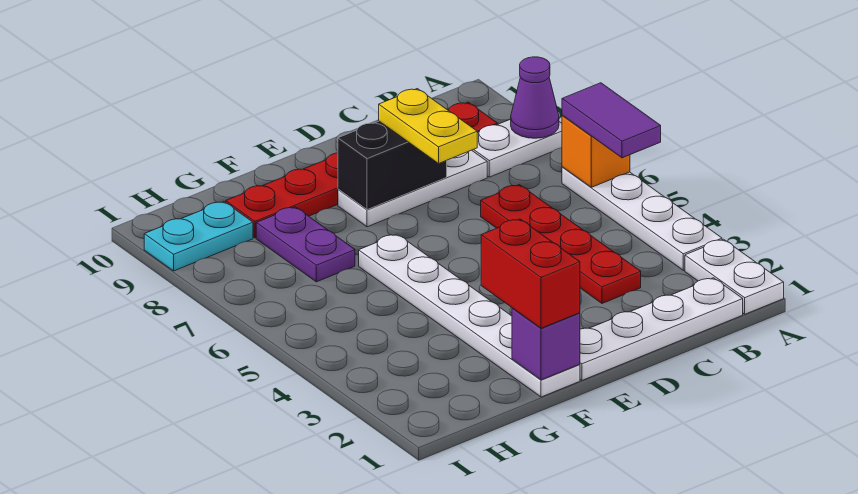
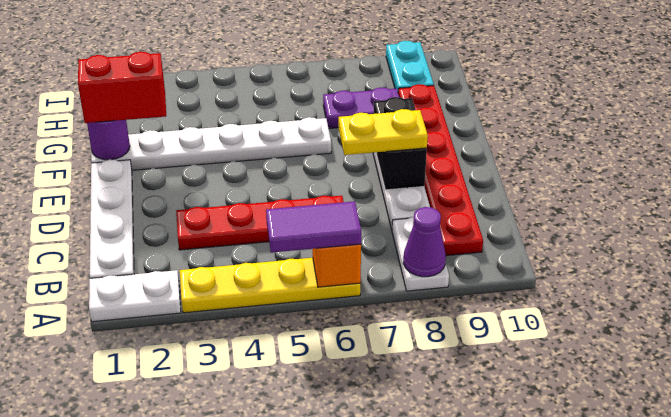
white 1x4 plate [562,167,722,270] -> yellow 1x4 plate [180,258,360,313]
purple 1x1 brick [512,308,580,380] -> purple 1x1 round brick [87,120,130,160]

